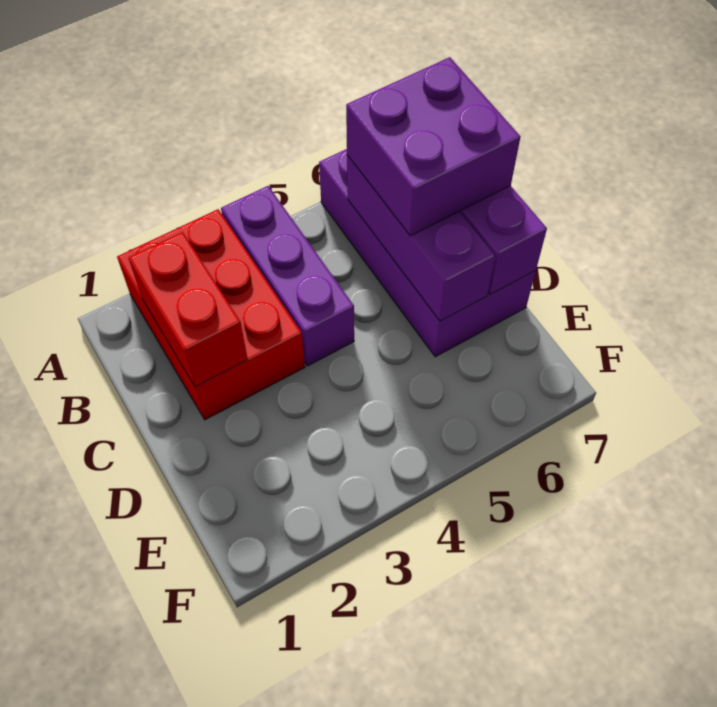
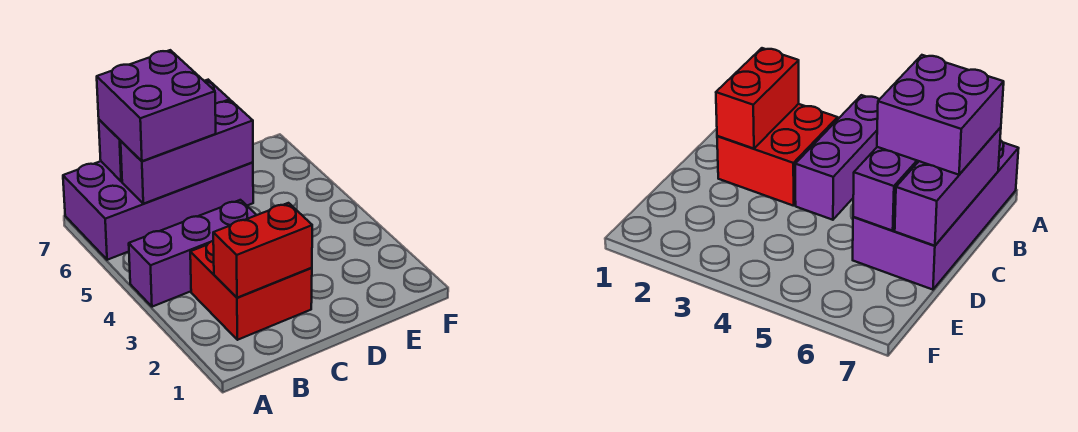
red 2x3 brick [117,209,305,420] -> red 2x2 brick [190,241,312,340]

